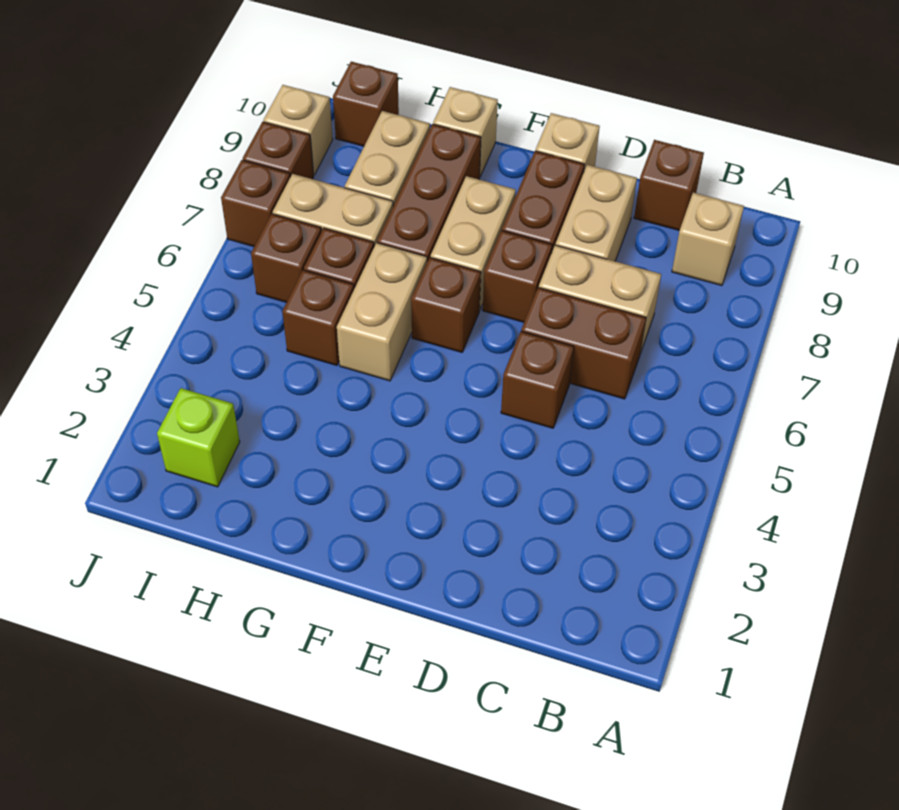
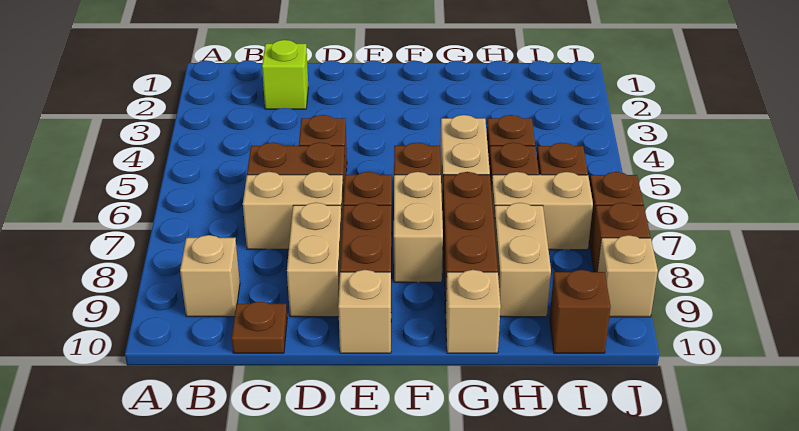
brown 1x1 brick [634,140,704,230] -> brown 1x1 plate [232,302,287,353]
lime 1x1 brick [157,388,240,487] -> lime 1x1 brick moved to [262,40,308,109]

